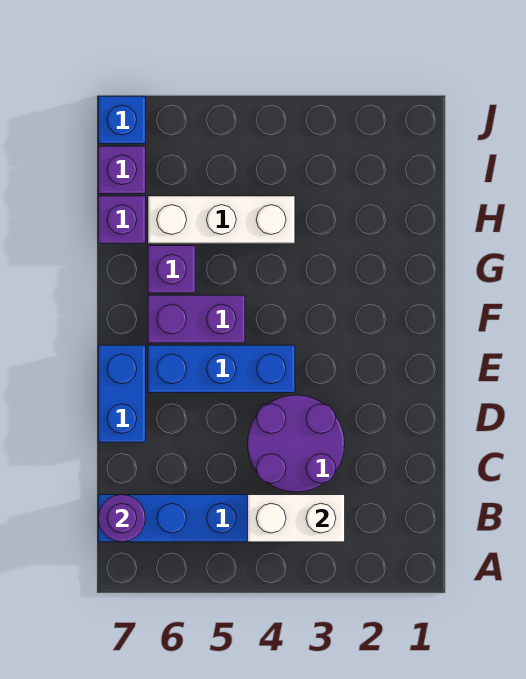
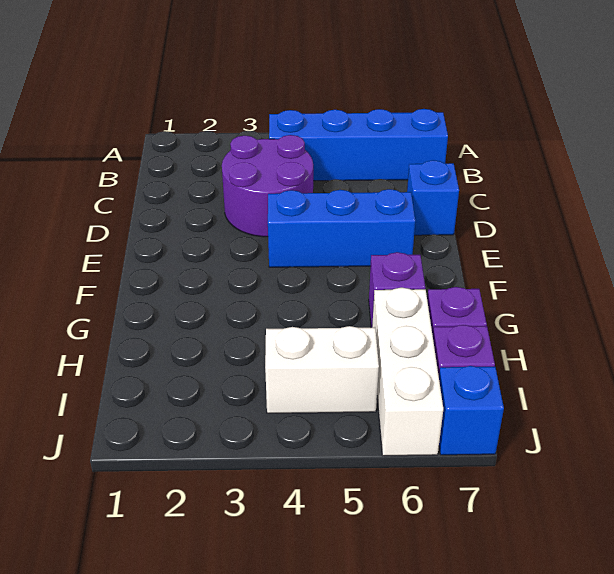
white 1x2 brick [248,495,345,542] -> white 1x2 brick moved to [265,326,379,413]
purple 1x1 round brick [98,495,146,542] -> none
blue 1x2 brick [98,345,146,442] -> blue 1x1 brick [407,160,459,235]
purple 1x2 brick [148,295,245,343] -> none
white 1x3 brick [148,196,295,243] -> white 1x3 brick turned to [372,288,443,456]

